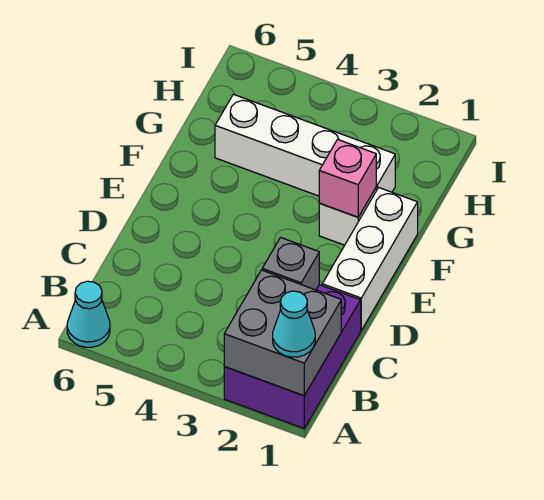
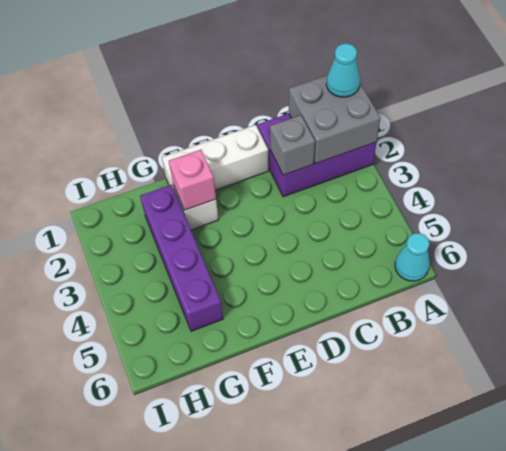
white 1x4 brick [215,94,395,196] -> purple 1x4 brick [140,185,223,331]

